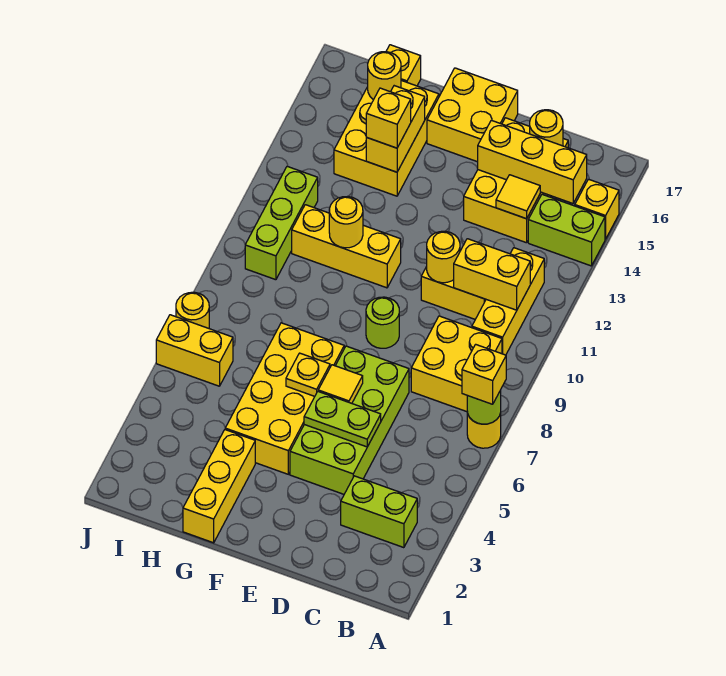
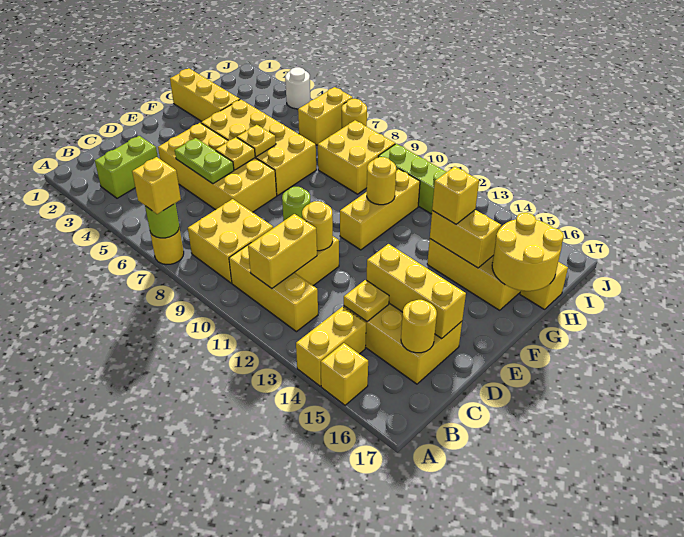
lime 1x2 brick [528,194,605,266] -> yellow 1x2 brick [296,307,366,386]
yellow 1x3 brick [478,120,587,203] -> yellow 1x3 brick turned to [367,244,466,338]
yellow 1x1 tile [496,175,540,219] -> yellow 1x1 plate [344,280,389,321]
lime 2x4 brick [290,346,409,494] -> yellow 2x4 brick [158,123,277,212]
lime 1x2 plate [304,392,381,447] -> lime 1x2 plate turned to [175,138,234,184]
yellow 1x1 tile [318,365,363,403] -> yellow 1x1 plate [216,137,255,170]
yellow 2x2 brick [427,68,518,162] -> yellow 2x2 brick moved to [318,120,395,194]
yellow 1x1 round brick [368,52,401,100] -> yellow 2x2 round brick [492,213,564,291]
none -> white 1x1 round brick [285,67,310,109]

